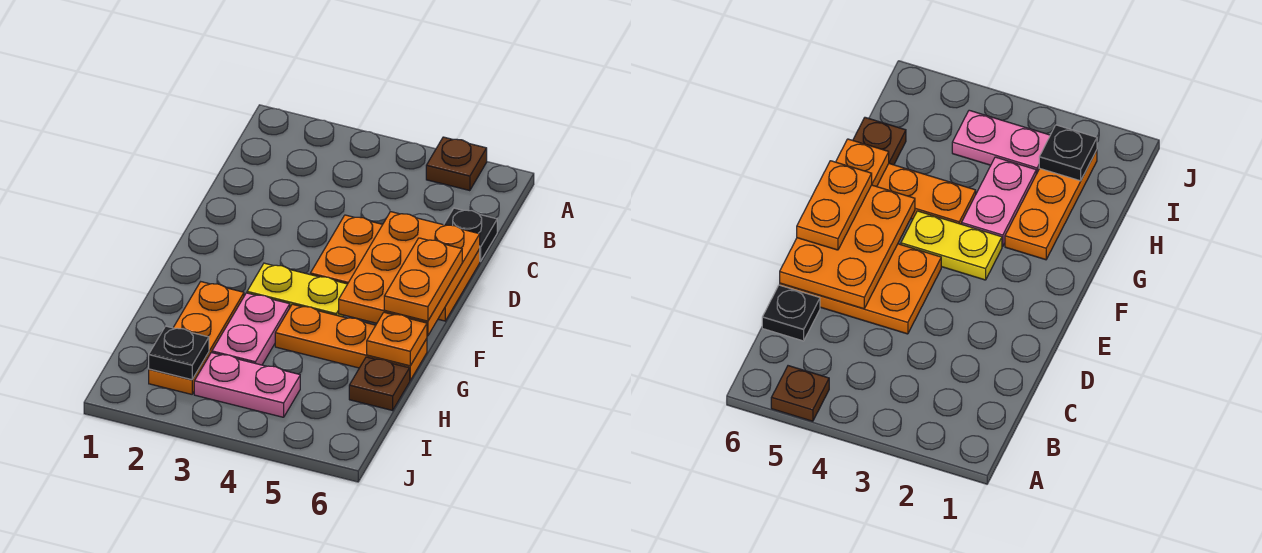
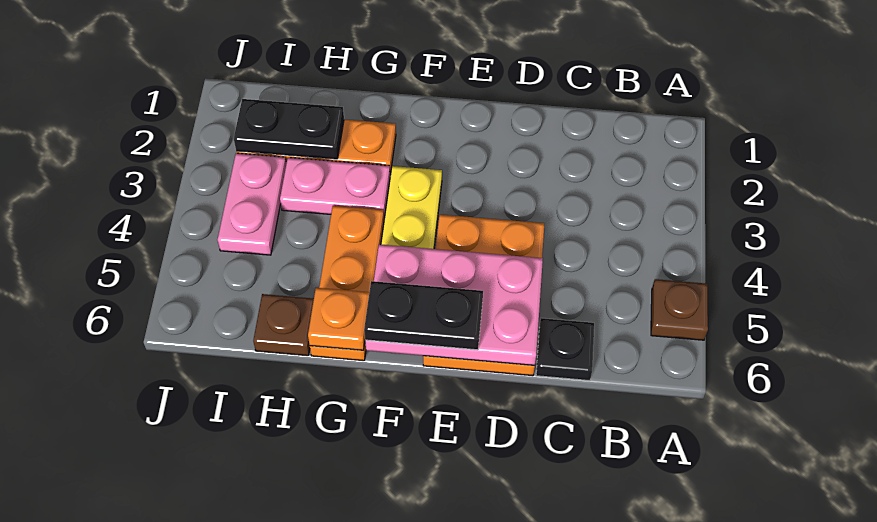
orange 2x3 plate [339,212,480,336] -> pink 2x3 plate [365,244,543,366]
orange 1x2 plate [384,238,462,321] -> black 1x2 plate [364,281,483,350]
black 1x1 plate [149,326,209,380] -> black 1x2 plate [234,99,344,159]

